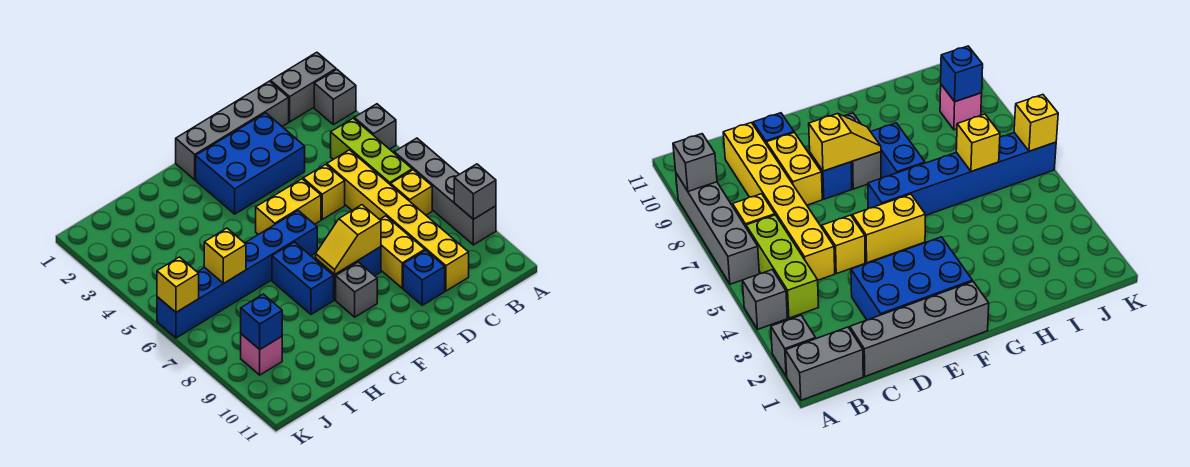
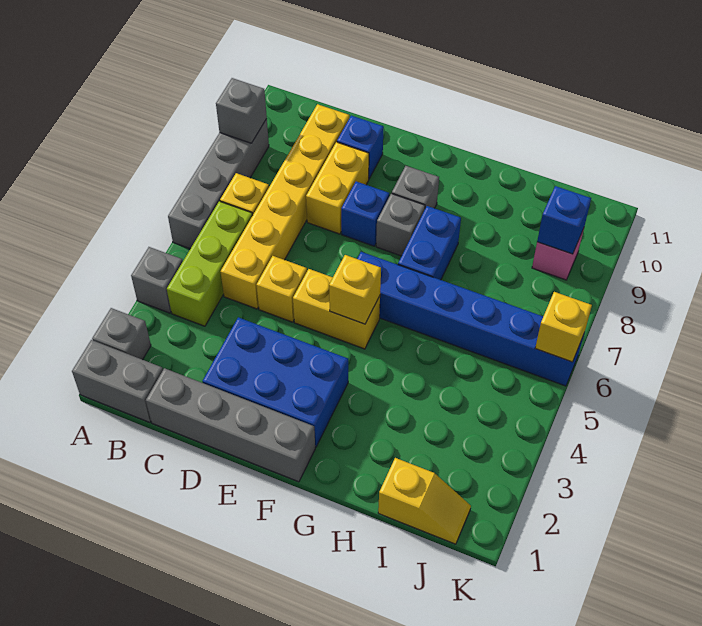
yellow 1x2 slope [316,205,381,274] -> yellow 1x2 slope moved to [378,458,471,544]
yellow 1x1 brick [204,228,246,283] -> yellow 1x1 brick moved to [329,255,381,324]

